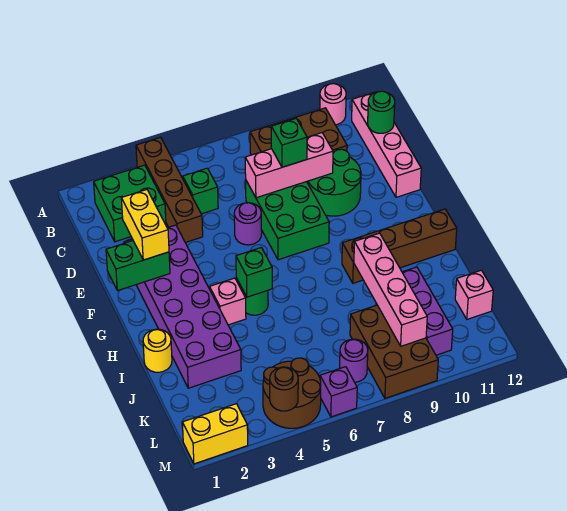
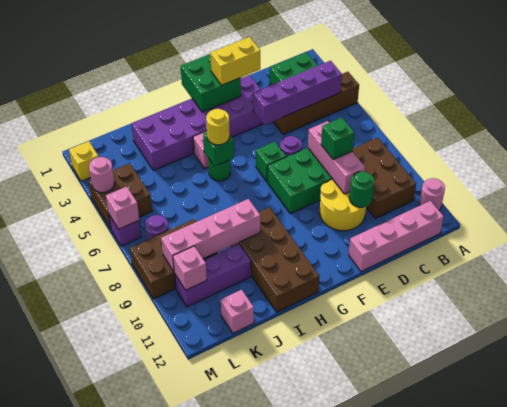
none -> purple 1x4 brick [253,61,342,125]
green 1x1 brick [183,168,218,214] -> green 1x1 brick moved to [256,142,286,182]
green 1x1 round brick [368,91,395,133] -> green 1x1 round brick moved to [349,172,374,207]
green 2x2 round brick [307,149,361,216] -> yellow 2x2 round brick [320,179,366,231]
green 1x2 brick [106,241,170,291] -> green 2x2 brick [181,54,241,112]
brown 1x4 brick [342,209,457,283] -> brown 2x4 brick [231,207,320,312]
yellow 1x1 round brick [143,329,172,372] -> yellow 1x1 round brick moved to [206,109,230,145]
brown 2x2 round brick [263,358,321,428] -> brown 2x2 brick [88,163,152,229]
none -> pink 1x1 brick [173,246,207,290]
yellow 1x2 brick [182,404,248,464] -> yellow 1x1 brick [69,141,98,181]
brown 1x1 round brick [270,367,298,411] -> pink 1x1 round brick [89,157,115,193]
none -> pink 1x1 brick [106,187,139,229]

